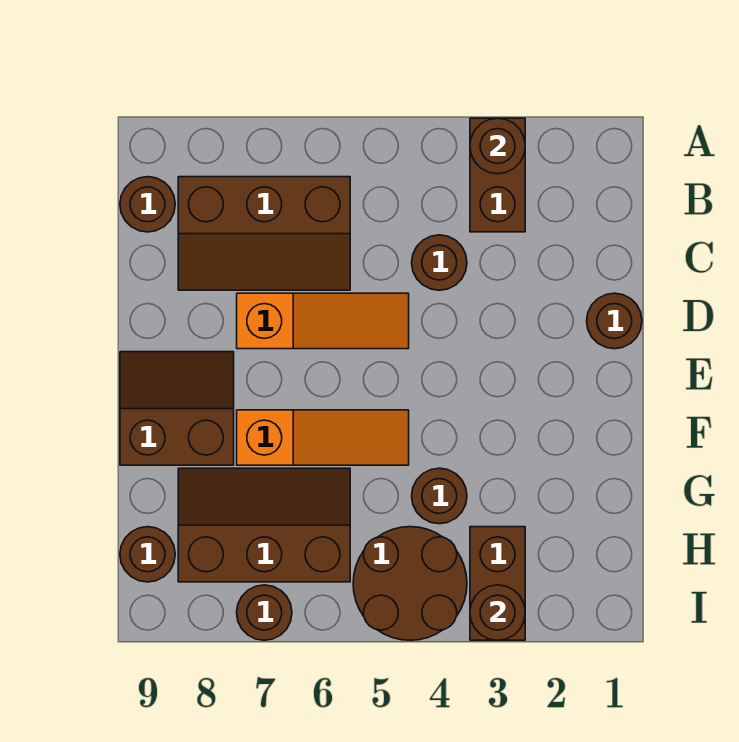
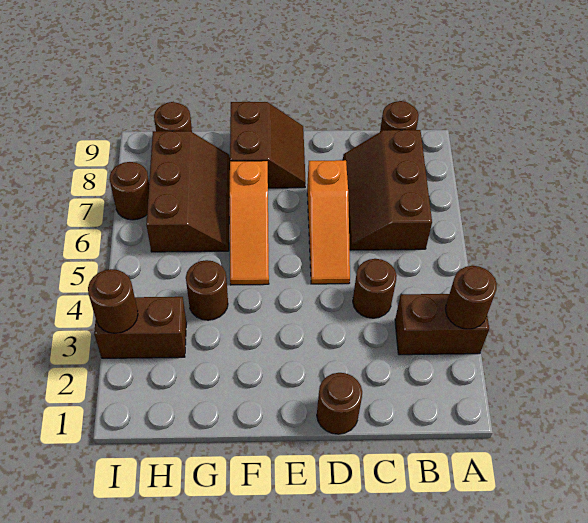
brown 2x2 round brick [353,527,467,640] -> none

